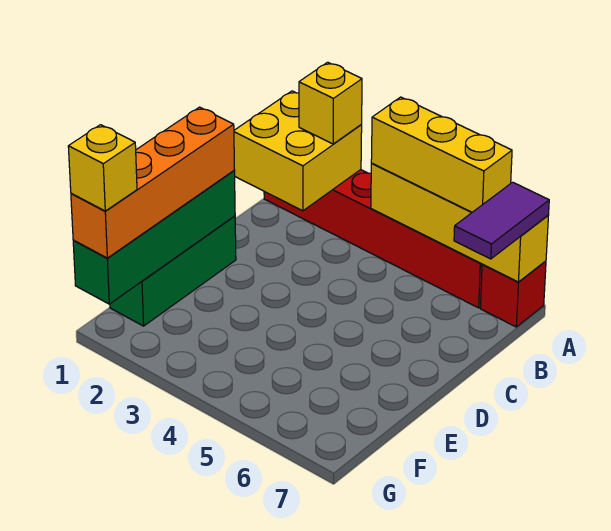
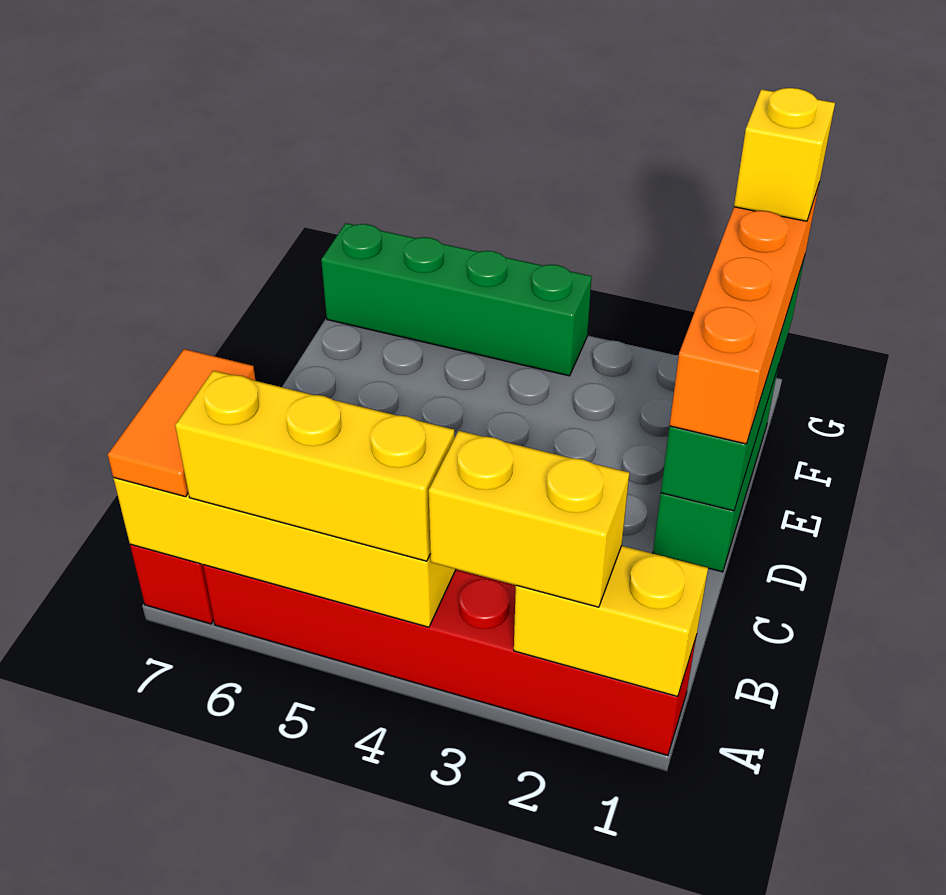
yellow 2x2 brick [234,91,362,211] -> yellow 1x2 brick [514,546,708,696]
yellow 1x1 brick [299,62,362,144] -> yellow 1x2 brick [429,431,629,607]
purple 1x2 tile [454,182,549,259] -> orange 1x2 tile [108,349,255,497]
none -> green 1x4 brick [321,223,592,376]

